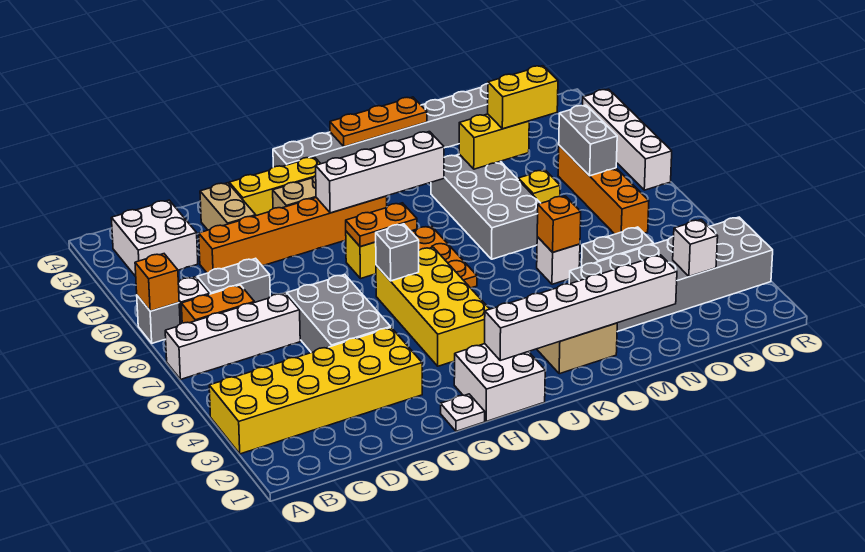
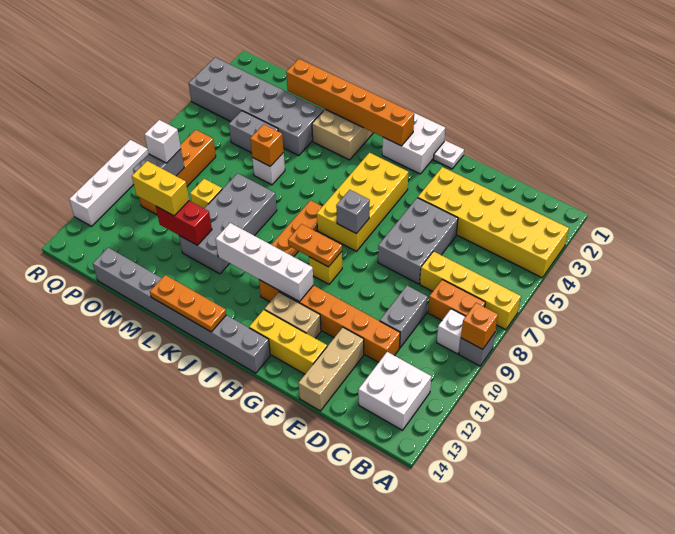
white 1x4 brick [165,293,300,379] -> yellow 1x4 brick [420,251,521,330]
grey 1x2 brick [197,258,270,302] -> grey 1x2 brick turned to [380,286,428,348]
tan 1x2 brick [200,183,256,230] -> tan 1x3 brick [298,327,364,411]
white 1x6 brick [485,255,677,360] -> orange 1x6 brick [286,59,414,146]
yellow 1x2 brick [459,114,529,169] -> red 1x2 brick [156,201,212,245]
white 1x1 brick [673,220,718,277] -> white 1x1 brick moved to [144,120,181,163]

